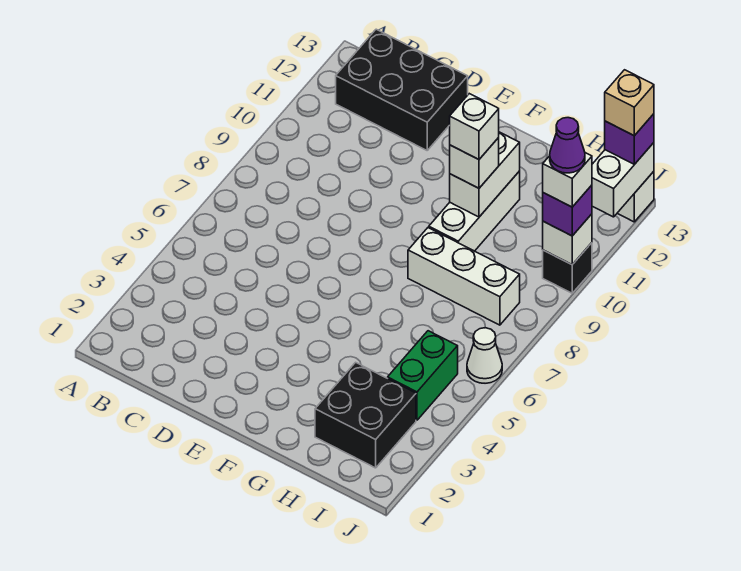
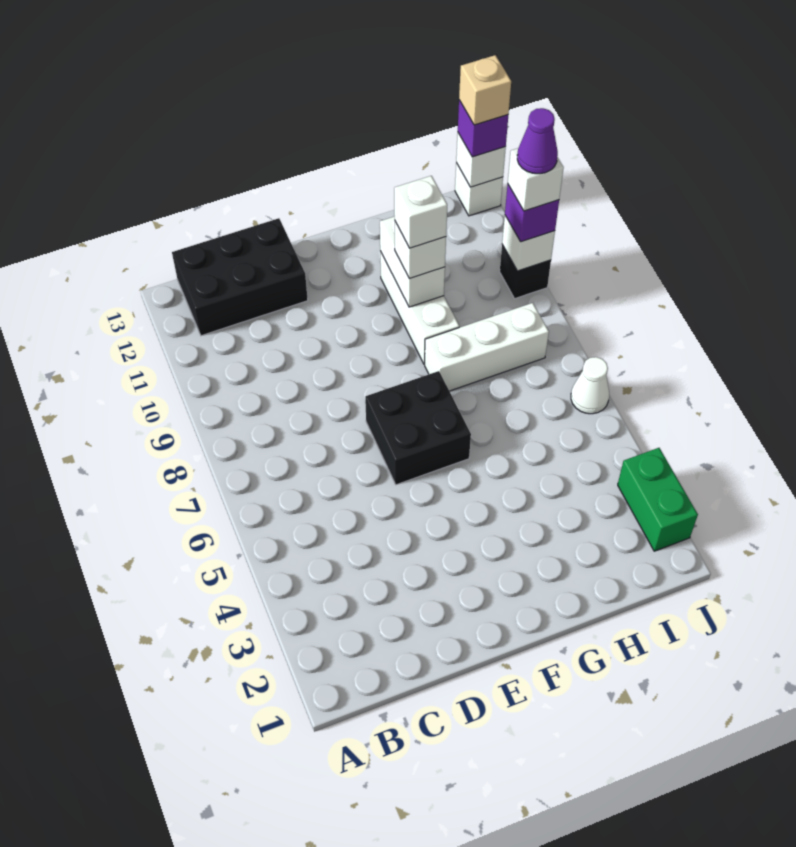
black 2x2 brick [315,362,416,468] -> black 2x2 brick moved to [365,371,471,485]
green 1x2 brick [388,331,458,420] -> green 1x2 brick moved to [618,448,698,551]
white 1x2 brick [592,143,654,217] -> white 1x1 brick [456,133,506,187]

